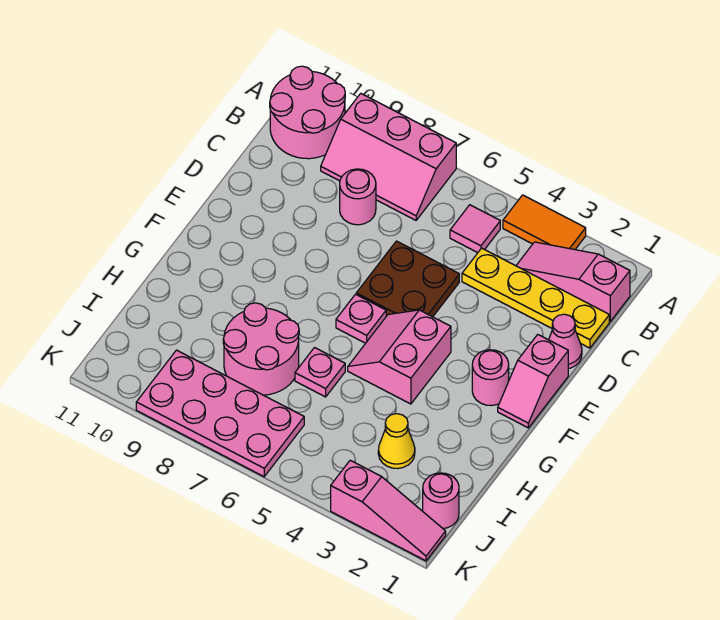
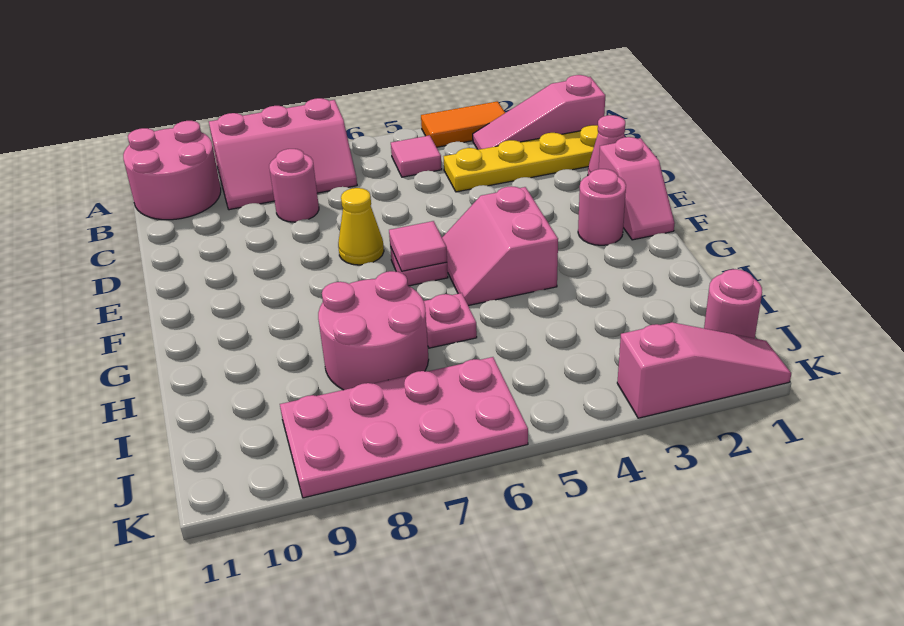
brown 2x2 plate [356,241,459,317] -> none
none -> pink 1x1 tile [389,221,447,271]
yellow 1x1 cone [378,414,415,468] -> yellow 1x1 cone moved to [338,188,384,265]

